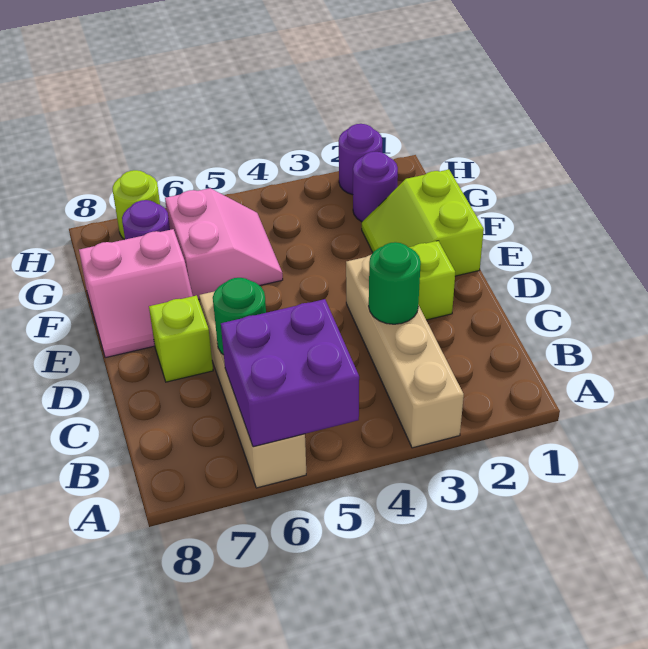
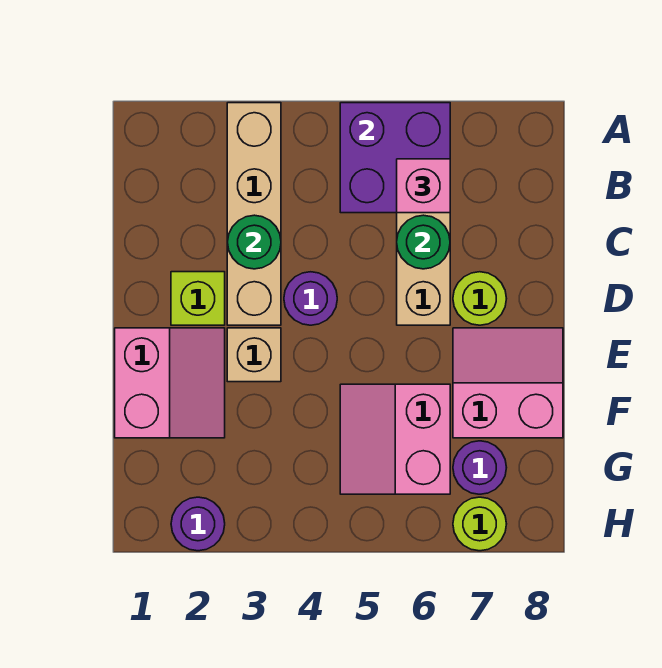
none -> pink 1x1 brick [397,159,450,213]
lime 1x1 brick [149,295,213,382] -> lime 1x1 round brick [453,272,507,325]
lime 2x2 slope [362,170,484,276] -> pink 2x2 slope [115,328,225,438]
none -> tan 1x1 brick [227,328,281,382]
purple 1x1 round brick [353,152,398,222] -> purple 1x1 round brick moved to [284,272,337,325]

